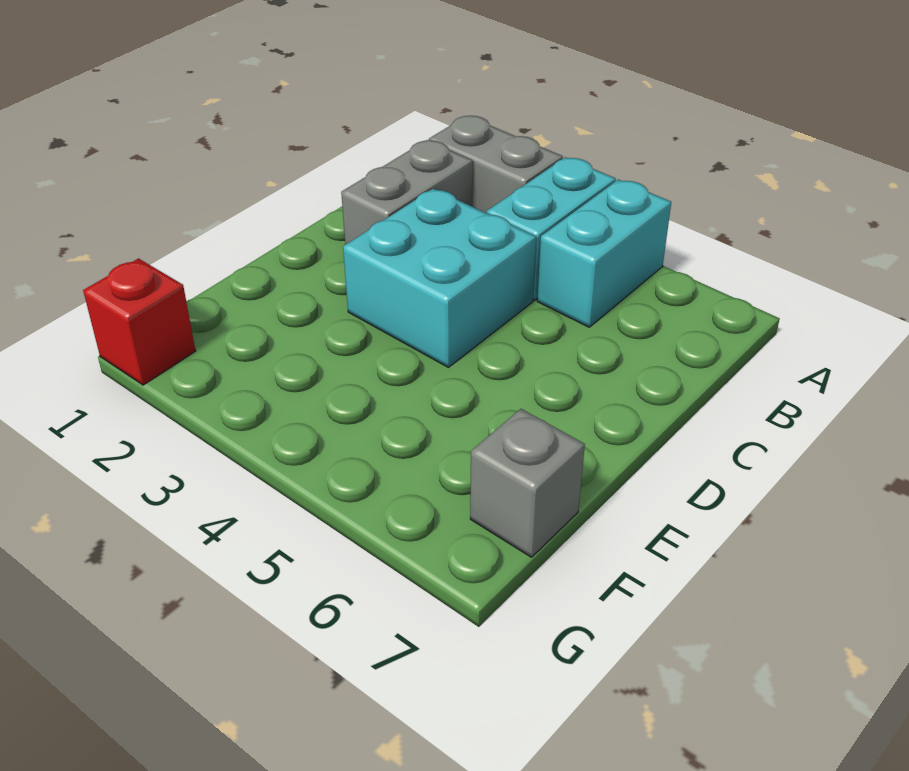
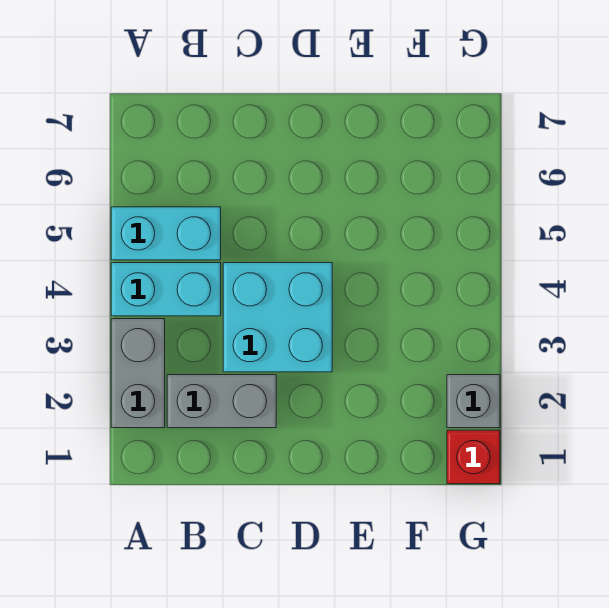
grey 1x1 brick [470,409,585,557] -> grey 1x1 brick moved to [447,375,500,428]

